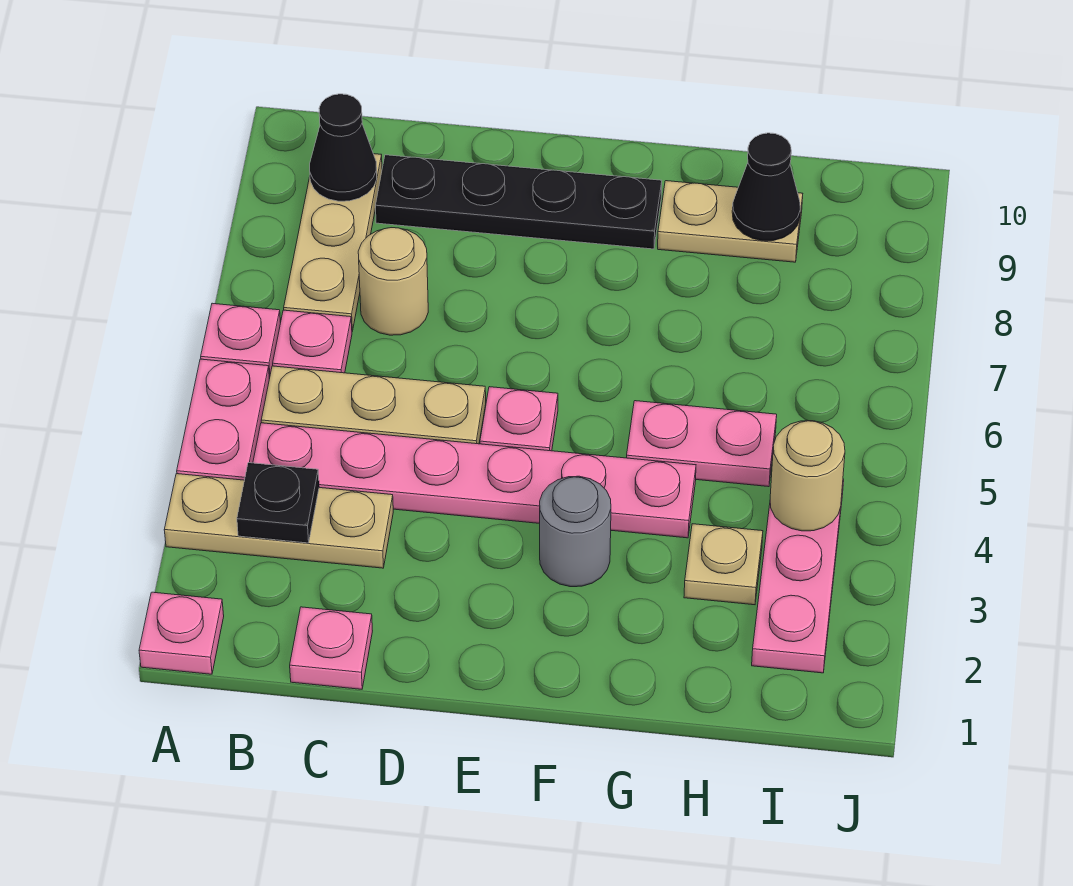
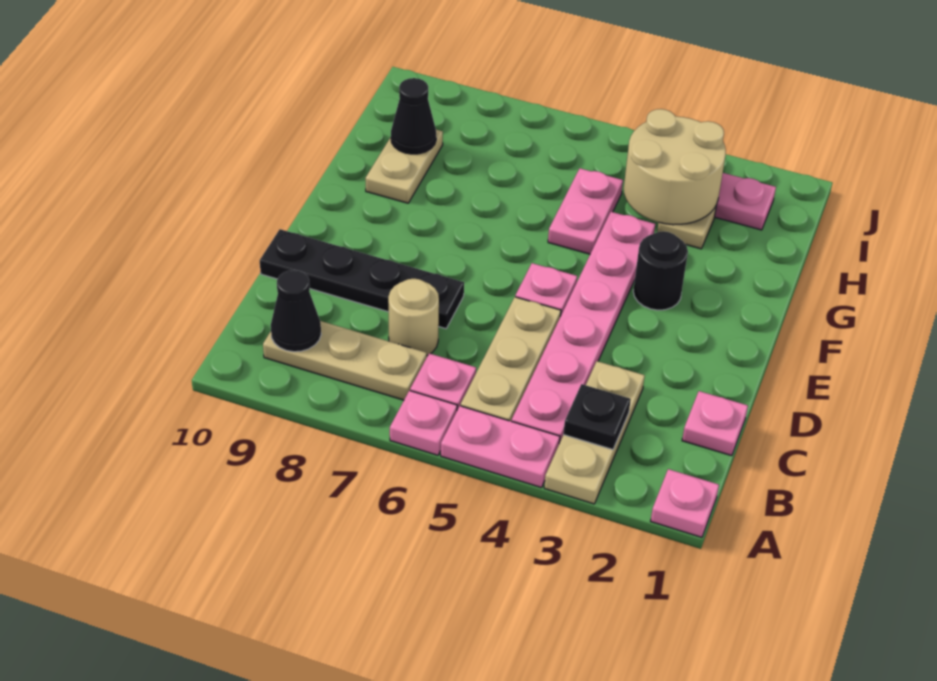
black 1x4 plate [375,155,662,249] -> black 1x4 plate turned to [260,229,464,329]
grey 1x1 round brick [540,476,611,587] -> black 1x1 round brick [633,231,688,310]
tan 1x1 round brick [770,421,845,531] -> tan 2x2 round brick [624,109,726,225]

